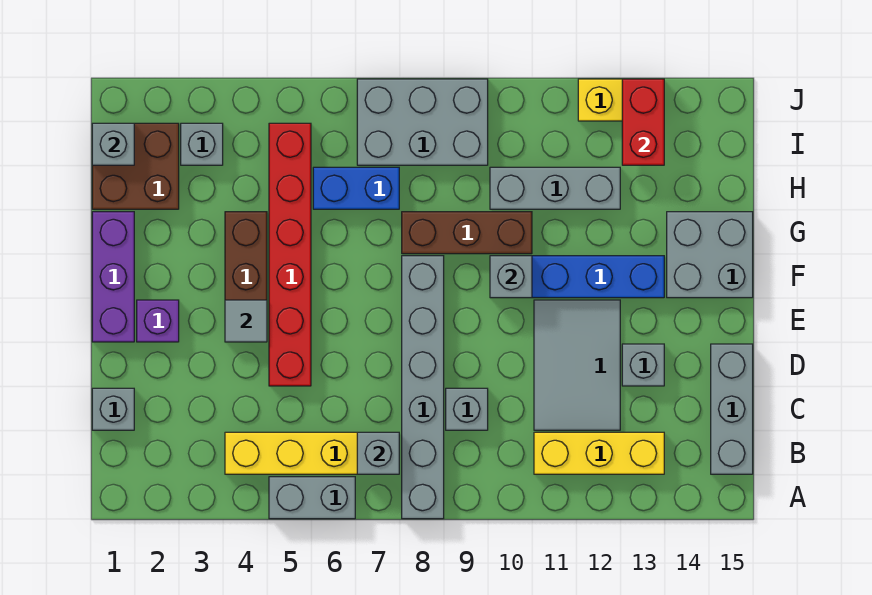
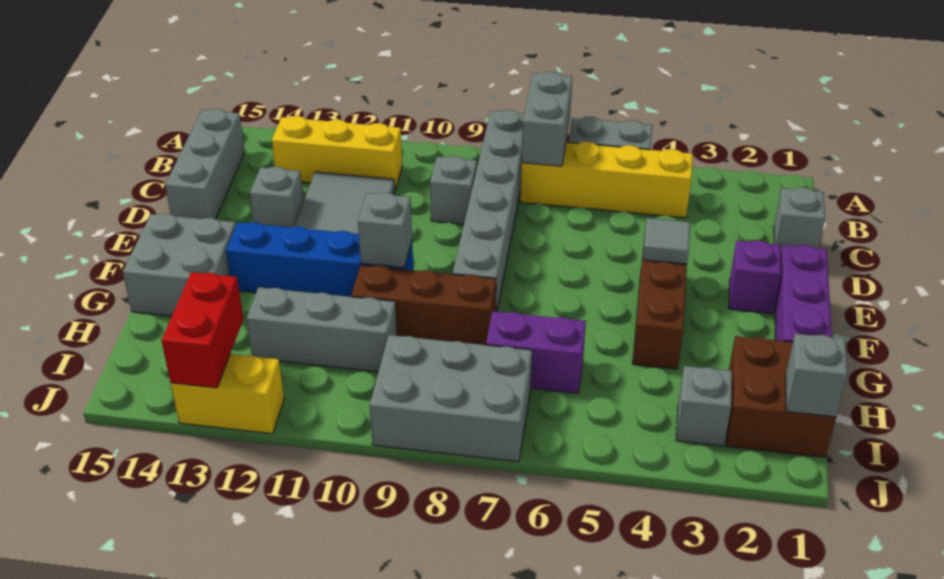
grey 1x1 brick [357,432,399,474] -> grey 1x2 brick [522,71,572,166]
red 1x6 brick [269,123,311,386] -> none
blue 1x2 brick [313,167,399,209] -> purple 1x2 brick [486,311,586,393]

